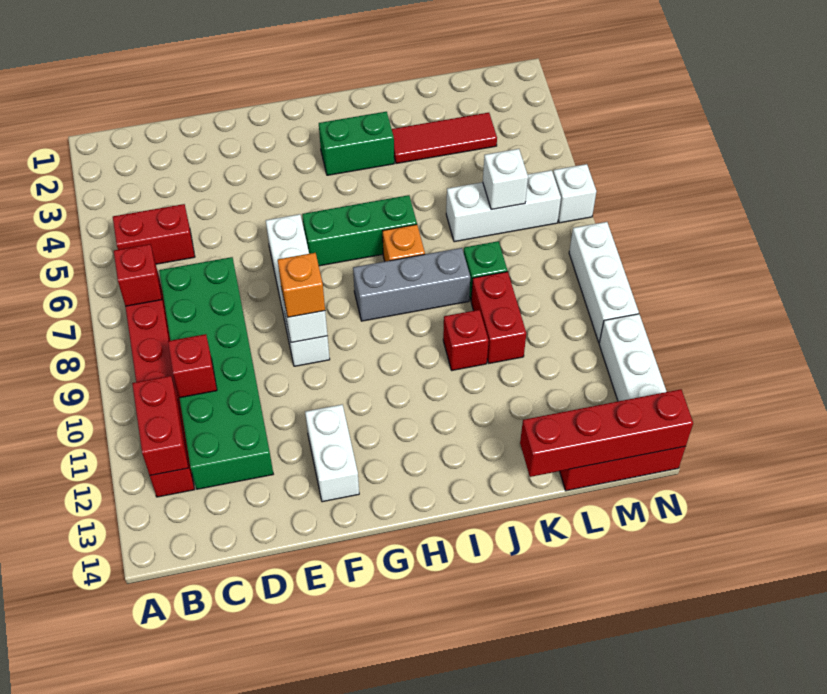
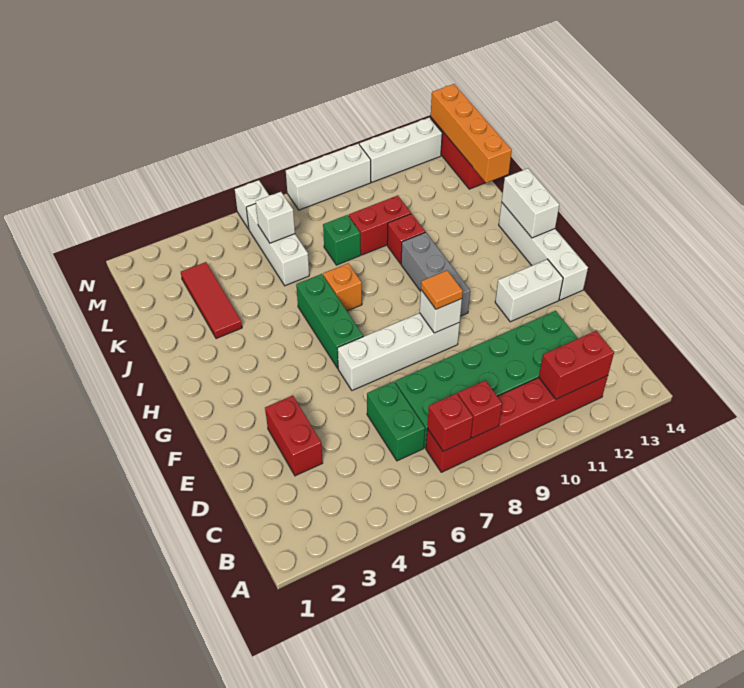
red 1x2 brick [113,204,195,264] -> red 1x2 brick moved to [265,396,323,476]
red 1x1 brick [168,334,217,398] -> red 1x1 brick moved to [458,380,502,438]
orange 1x1 brick [278,253,325,317] -> orange 1x1 tile [421,270,463,309]
none -> white 1x4 brick [499,202,588,300]
green 1x2 brick [319,112,394,175] -> green 1x2 brick moved to [367,381,425,461]
grey 1x3 brick [353,248,470,321] -> grey 1x3 brick moved to [401,232,470,316]
none -> white 1x2 brick [502,168,559,238]
red 1x4 brick [520,389,693,477] -> orange 1x4 brick [431,84,512,183]

